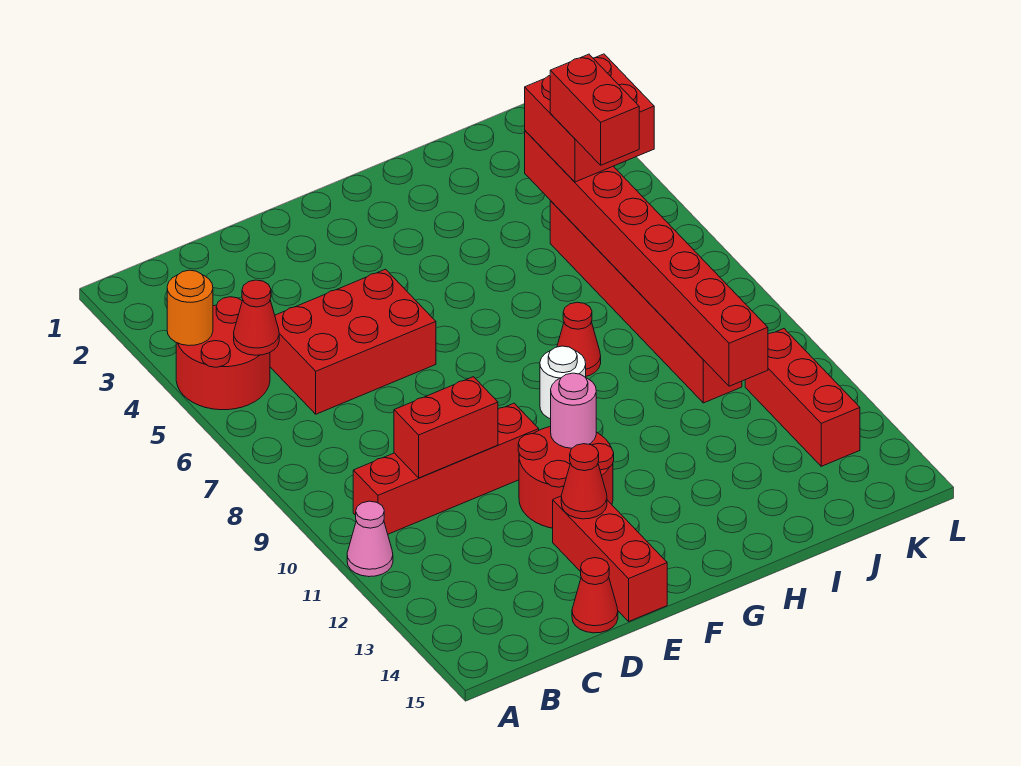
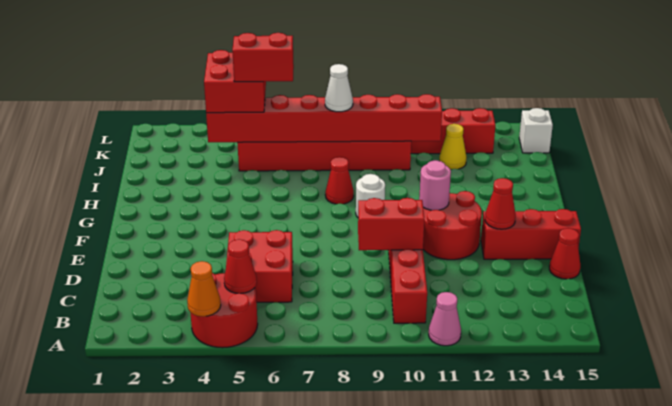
orange 1x1 round brick [167,270,213,346] -> orange 1x1 cone [187,261,221,316]
red 2x3 brick [270,269,436,414] -> red 2x2 brick [226,230,293,302]
red 1x2 brick [394,377,498,478] -> red 1x2 brick turned to [358,198,424,250]
none -> white 1x1 cone [325,64,353,112]
none -> yellow 1x1 cone [439,124,467,169]
none -> white 1x1 brick [519,108,553,153]

